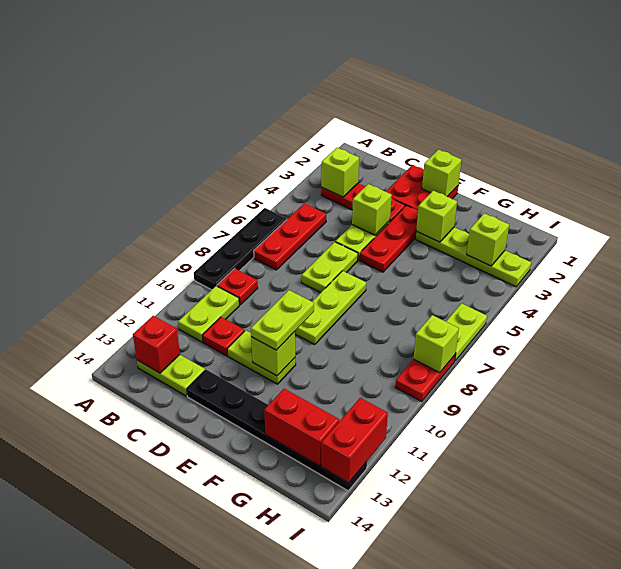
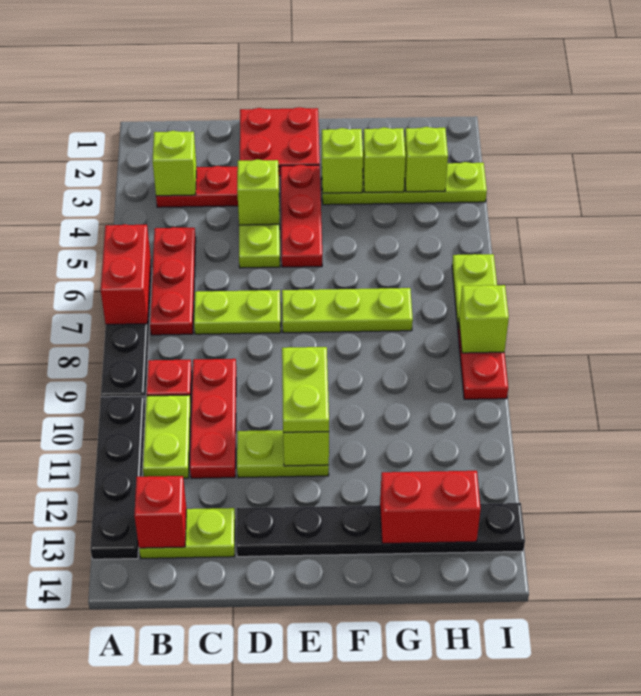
none -> black 1x4 plate [90,396,145,559]
red 1x1 plate [202,317,245,356] -> red 1x3 plate [190,359,236,478]
lime 1x2 plate [302,242,358,293] -> lime 1x2 plate turned to [194,290,281,334]
lime 1x1 brick [422,150,461,197] -> lime 1x1 brick moved to [363,127,406,192]
lime 1x3 plate [295,271,366,344] -> lime 1x3 plate turned to [282,288,413,333]
red 1x2 brick [321,398,388,483] -> red 1x2 brick moved to [101,224,151,324]

